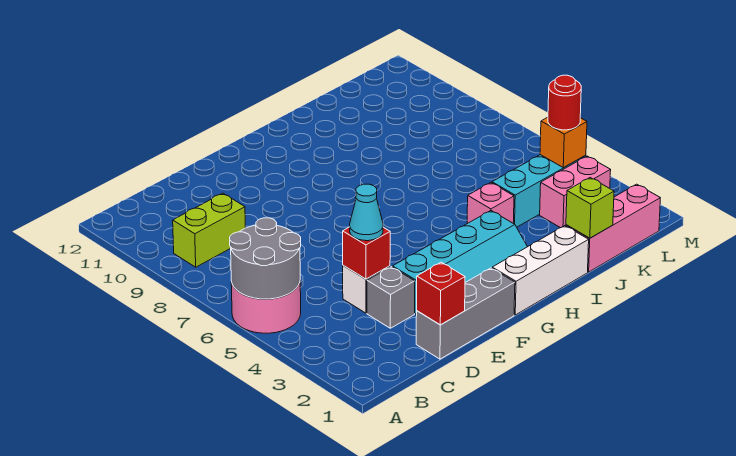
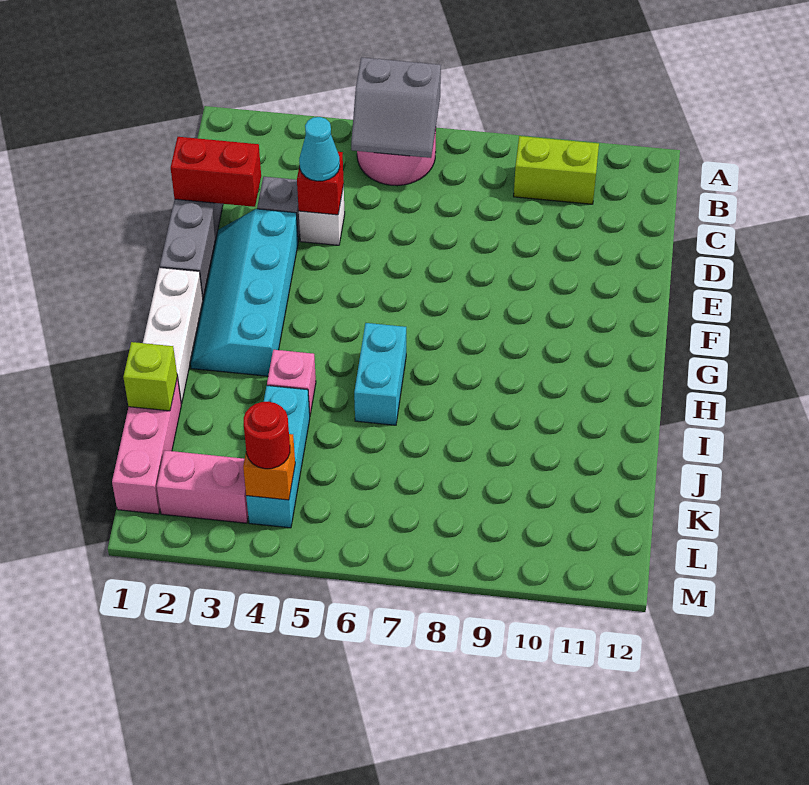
grey 2x2 round brick [230,218,301,299] -> grey 2x2 slope [351,57,441,158]
lime 1x2 brick [173,193,245,267] -> lime 1x2 brick turned to [514,136,599,204]
red 1x1 brick [417,262,465,325] -> red 1x2 brick [171,137,261,207]
none -> cyan 1x2 brick [354,323,406,425]
pink 1x2 brick [540,156,611,228] -> pink 1x2 brick turned to [157,450,248,523]

